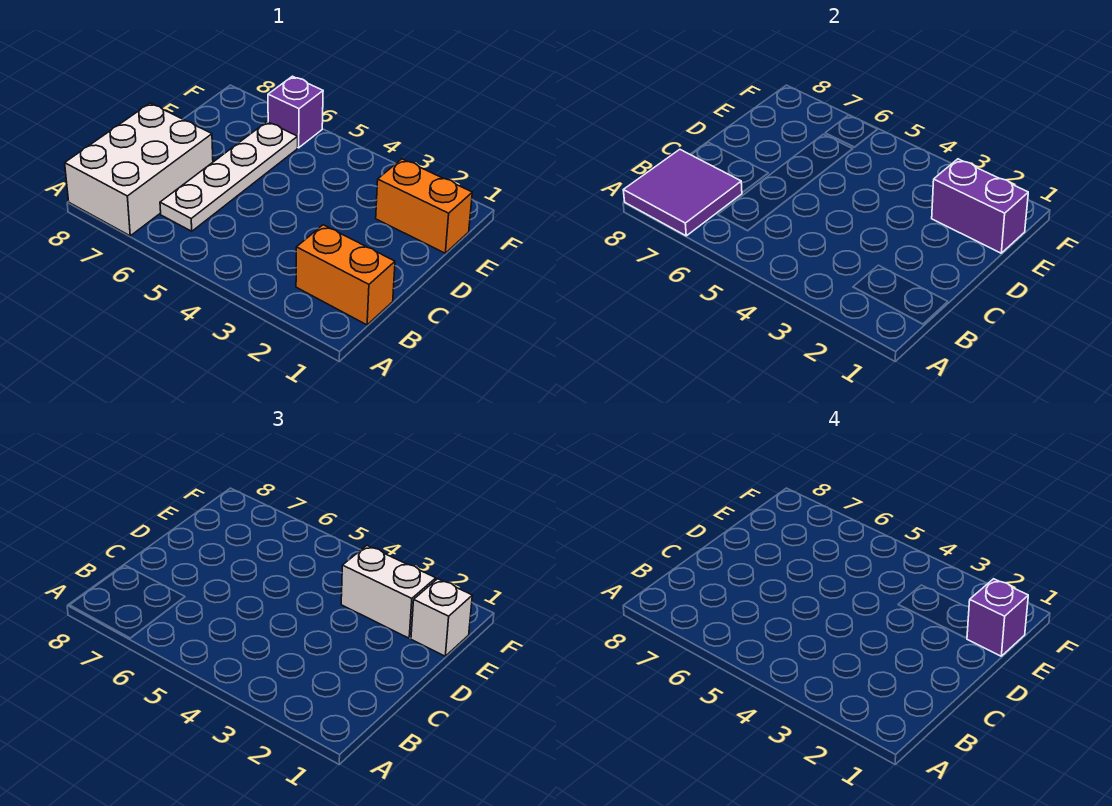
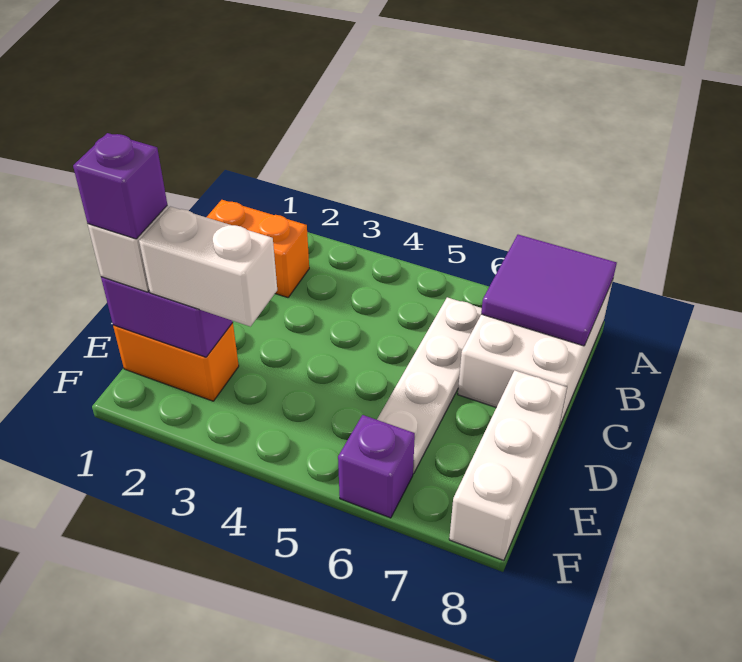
none -> white 1x3 brick [449,370,567,560]

